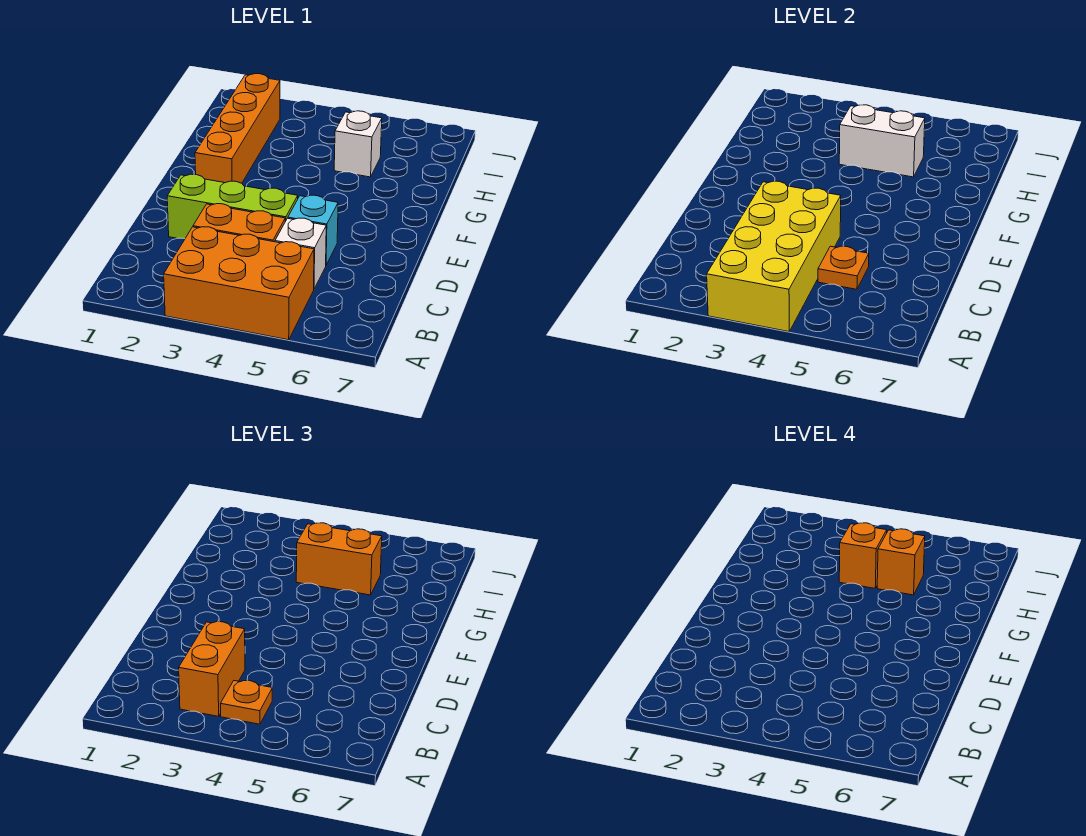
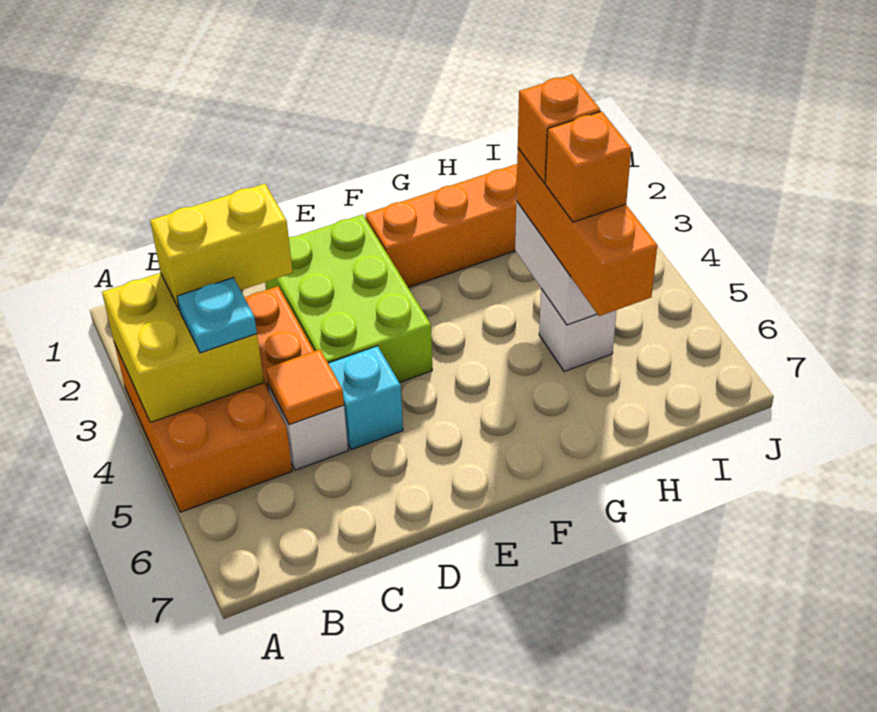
yellow 2x4 brick [707,181,841,332] -> yellow 2x2 brick [102,273,264,422]
orange 1x2 brick [179,622,245,716] -> yellow 1x2 brick [150,184,293,310]
orange 1x1 plate [221,681,272,724] -> cyan 1x1 plate [177,278,257,353]
orange 1x1 plate [818,246,869,289] -> orange 1x1 tile [266,350,344,425]
lime 1x3 brick [167,174,298,239] -> lime 2x3 brick [265,215,432,383]
orange 1x2 brick [296,523,382,595] -> orange 1x3 brick [516,148,657,316]

